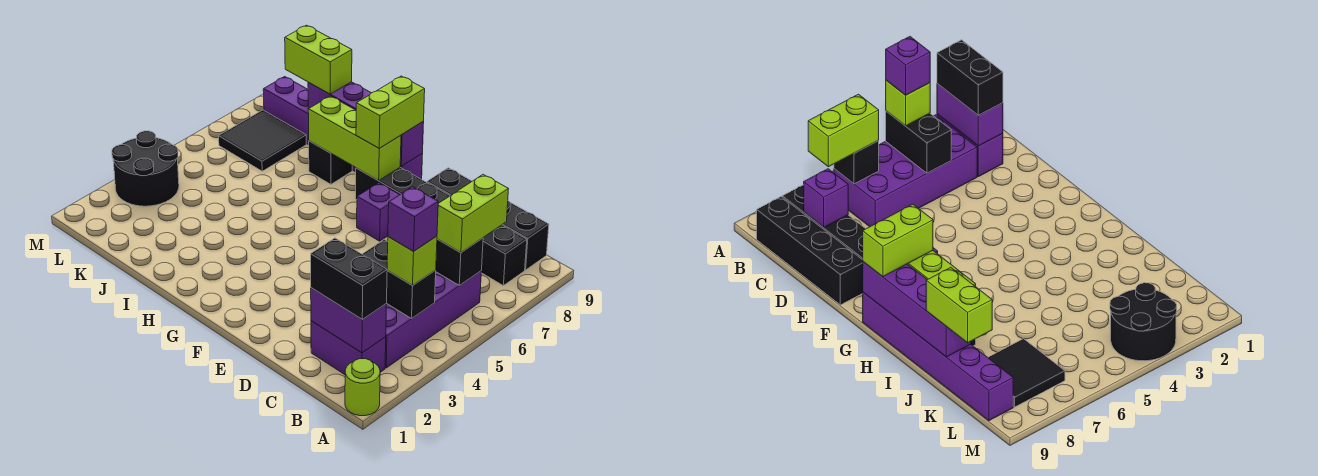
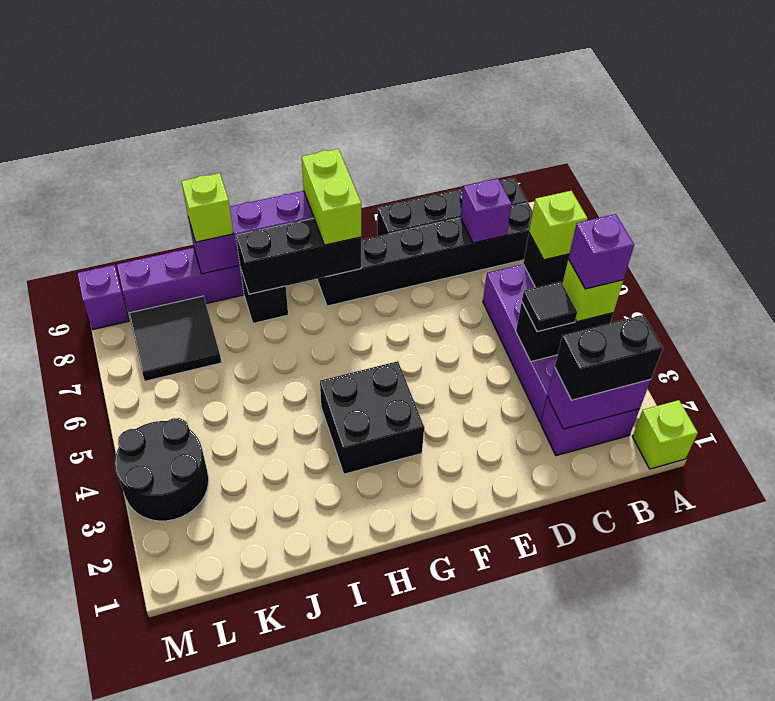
lime 1x1 round brick [345,359,380,416] -> lime 1x1 brick [632,400,698,469]
lime 1x2 brick [437,175,508,253] -> lime 1x1 brick [529,191,588,260]
none -> black 1x1 tile [522,282,577,332]
purple 1x1 brick [357,183,400,241] -> purple 1x1 brick moved to [77,265,129,330]
none -> black 2x2 brick [320,361,424,474]
lime 1x3 brick [308,96,401,181] -> black 1x3 brick [236,218,361,294]
lime 1x2 brick [285,25,352,94] -> lime 1x1 brick [181,173,233,242]

